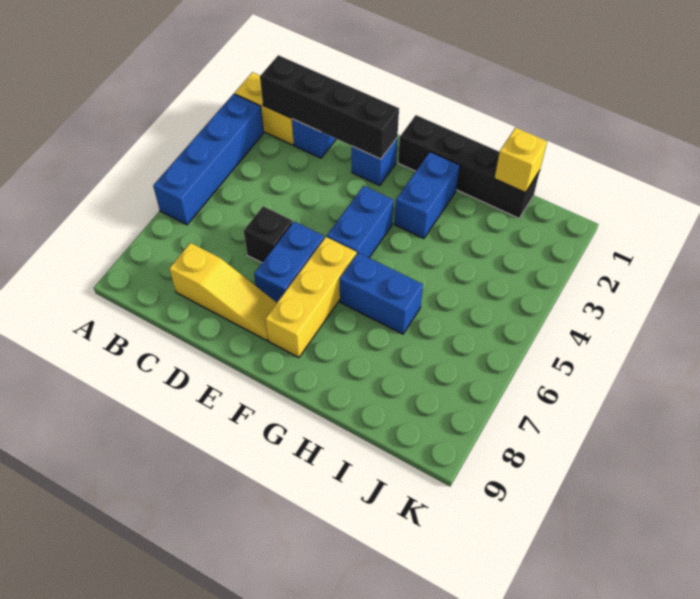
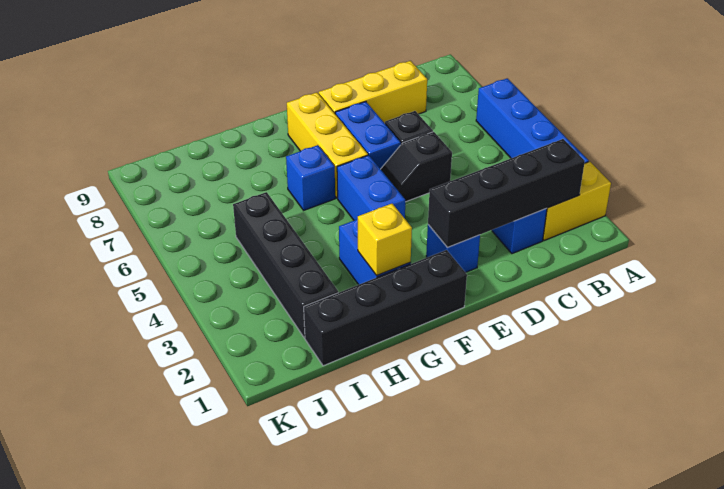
yellow 1x3 slope [169,243,277,341] -> yellow 1x3 brick [319,61,427,123]
none -> black 1x2 slope [381,132,452,202]
blue 1x2 brick [340,253,423,334] -> blue 1x1 brick [286,145,335,210]
yellow 1x1 brick [494,128,547,193] -> yellow 1x1 brick moved to [358,204,412,275]
none -> black 1x4 brick [233,192,338,338]

